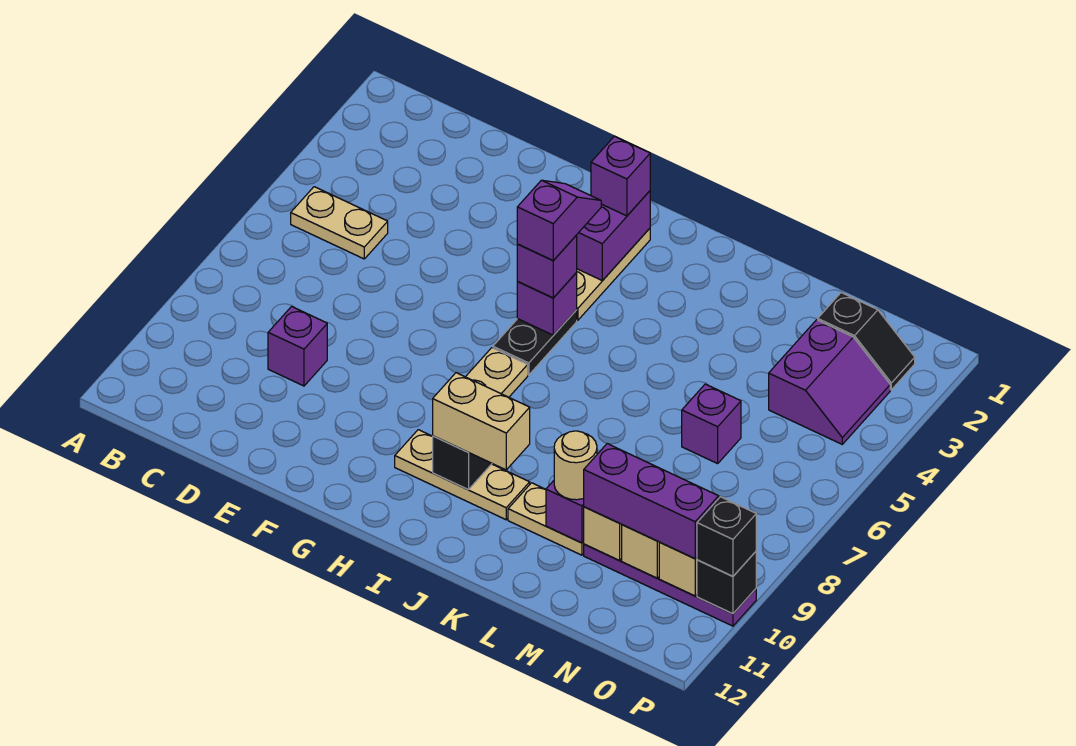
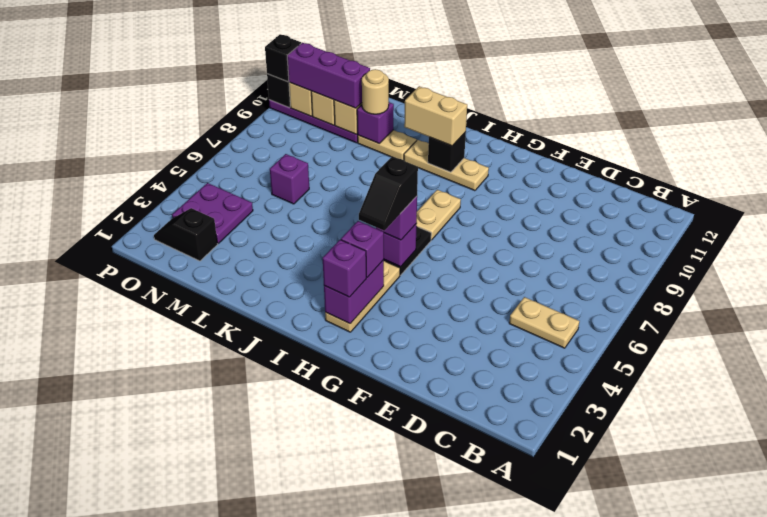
purple 1x1 brick [268,307,327,386] -> purple 1x1 brick moved to [341,221,384,277]
purple 1x2 slope [517,180,601,261] -> black 1x2 slope [359,157,418,230]
purple 2x2 slope [769,320,890,444] -> purple 2x2 plate [172,183,253,243]

